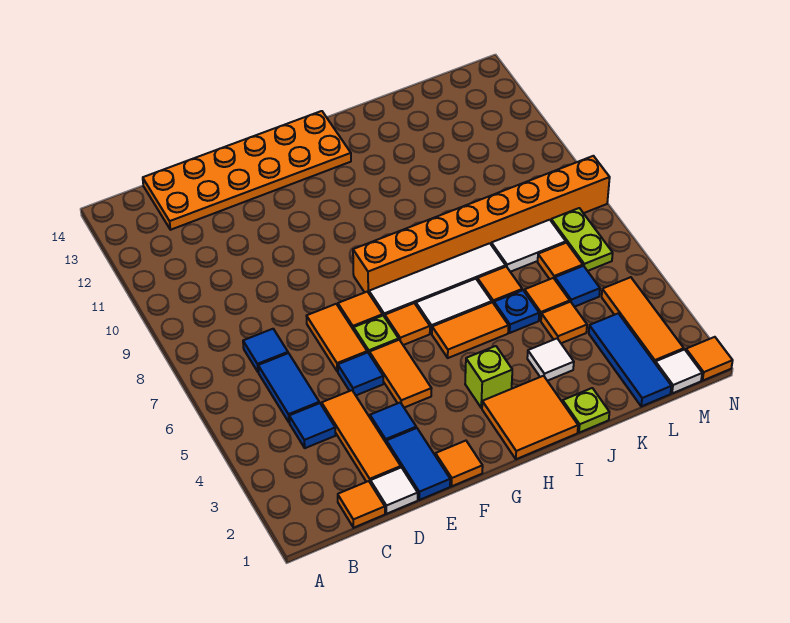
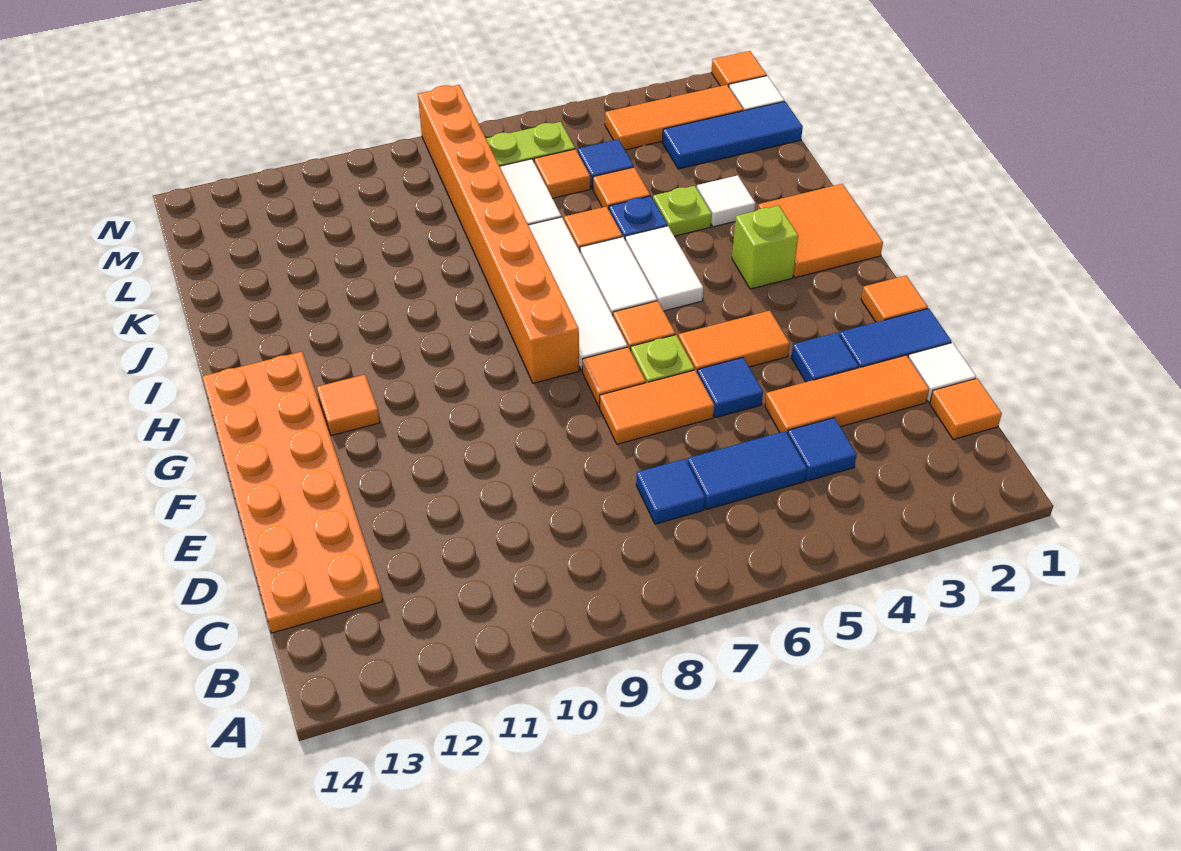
orange 1x2 tile [432,302,509,358] -> white 1x2 tile [625,226,703,311]
lime 1x1 plate [563,388,609,433] -> lime 1x1 plate moved to [653,186,712,236]
orange 1x1 tile [541,302,587,343] -> orange 1x1 tile moved to [317,375,380,436]

